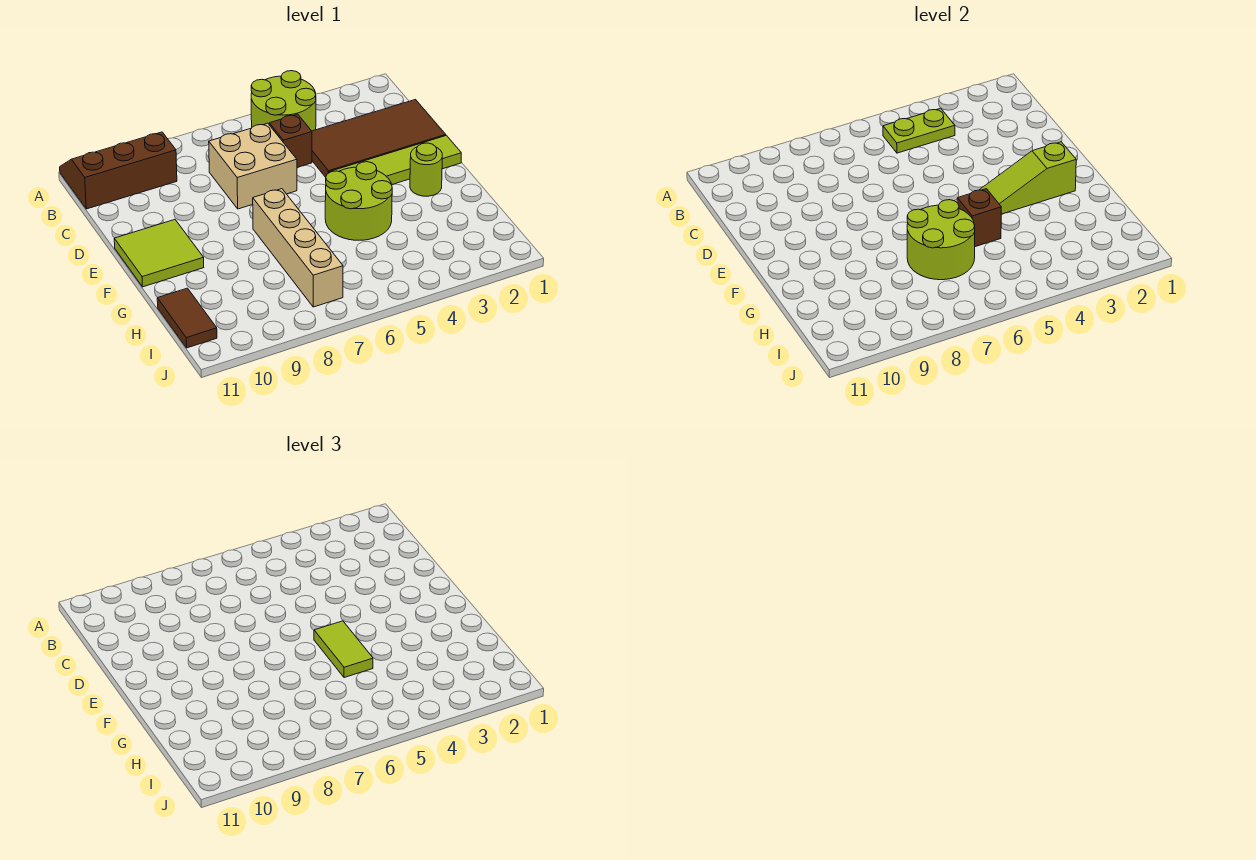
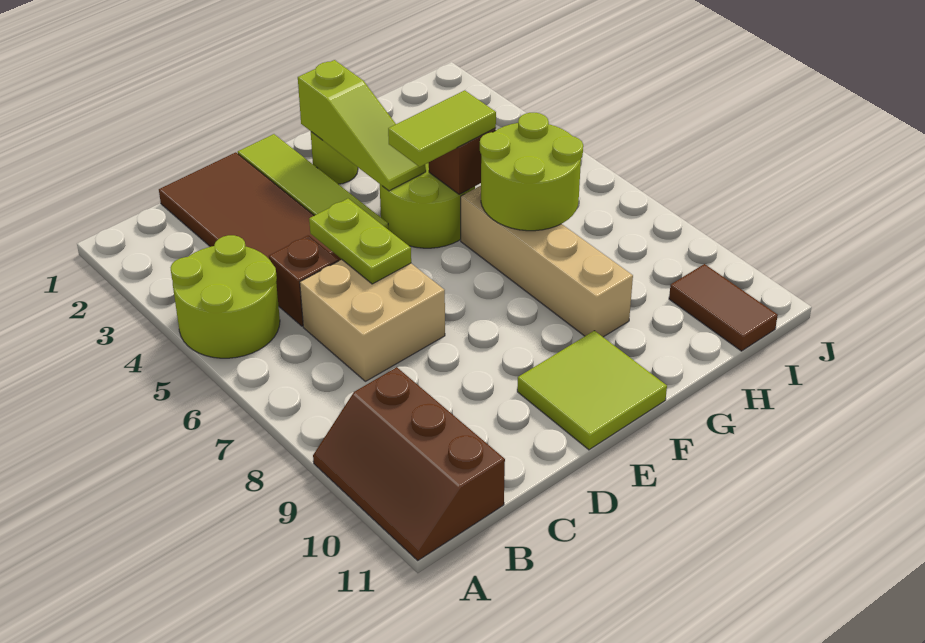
lime 1x2 plate [883,108,955,153] -> lime 1x2 plate moved to [309,199,411,284]
tan 1x4 brick [253,189,343,307] -> tan 1x4 brick turned to [461,186,633,337]
brown 1x2 tile [157,288,217,348] -> brown 1x2 tile turned to [669,264,778,351]

